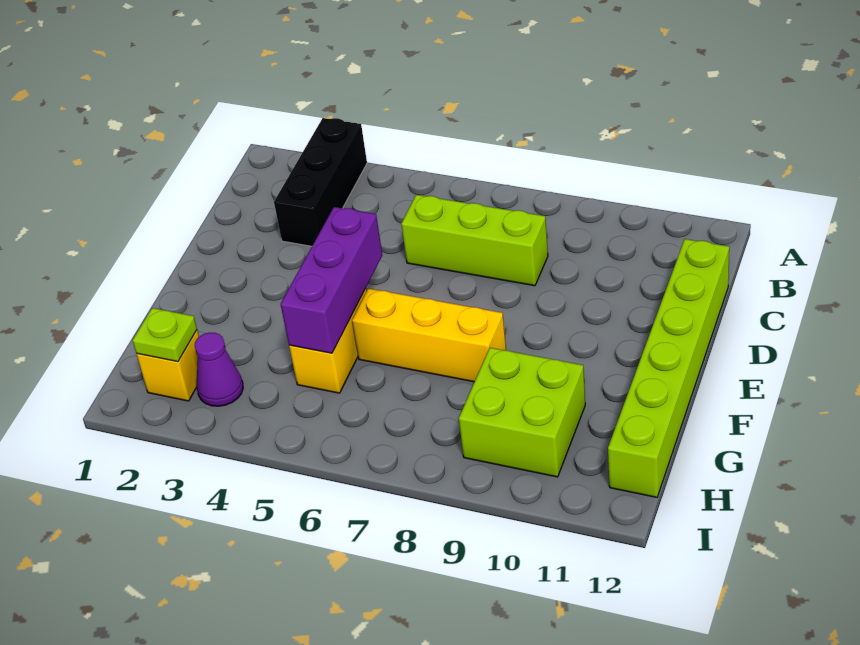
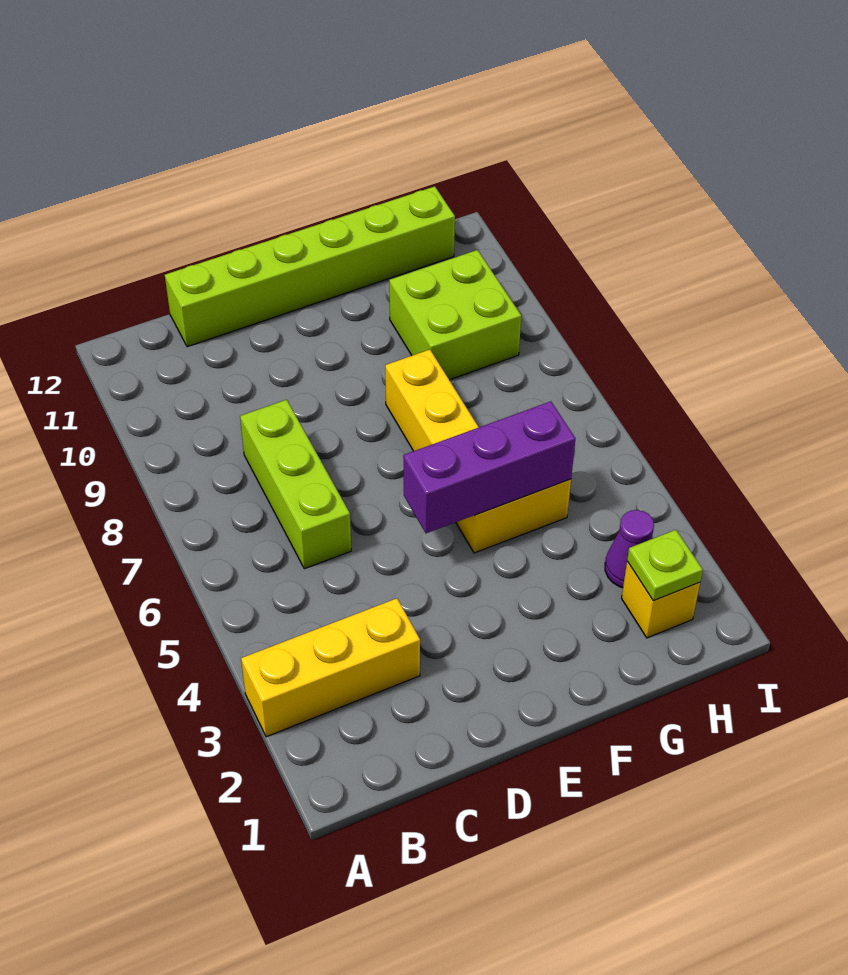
black 1x3 brick [274,118,367,246] -> yellow 1x3 brick [241,598,420,737]

